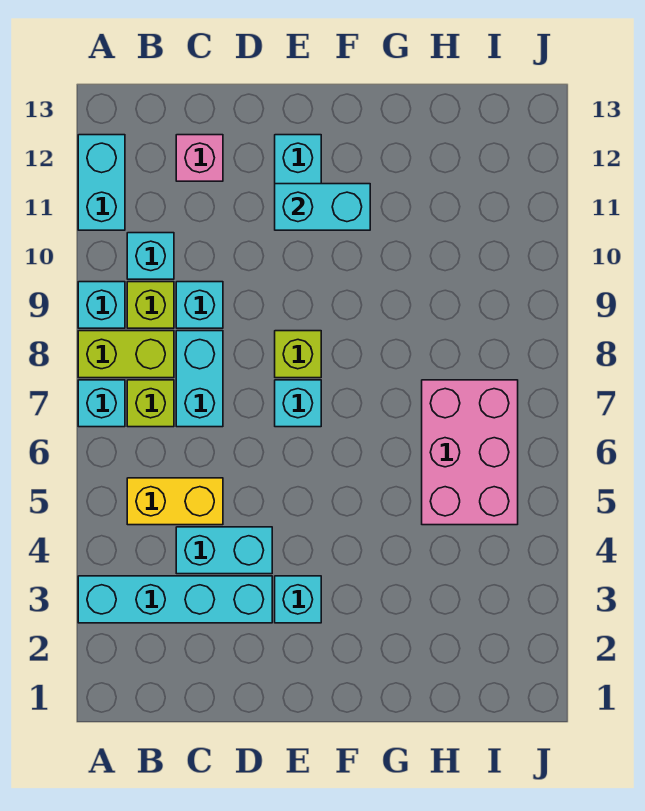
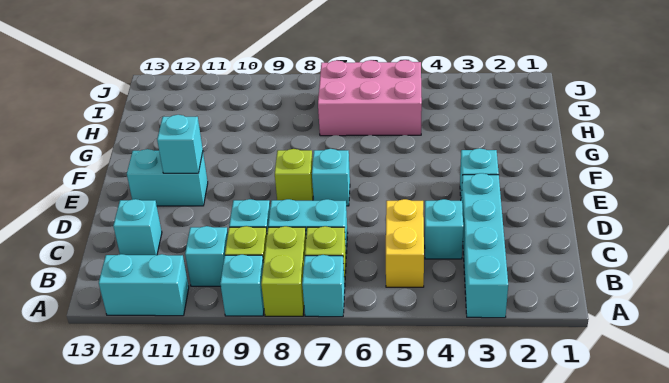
cyan 1x2 brick [176,527,272,574] -> cyan 1x1 brick [425,199,463,259]
pink 1x1 brick [176,135,223,181] -> cyan 1x1 brick [113,199,162,255]
cyan 1x2 brick [275,184,370,230] -> cyan 1x1 brick [157,115,203,173]

